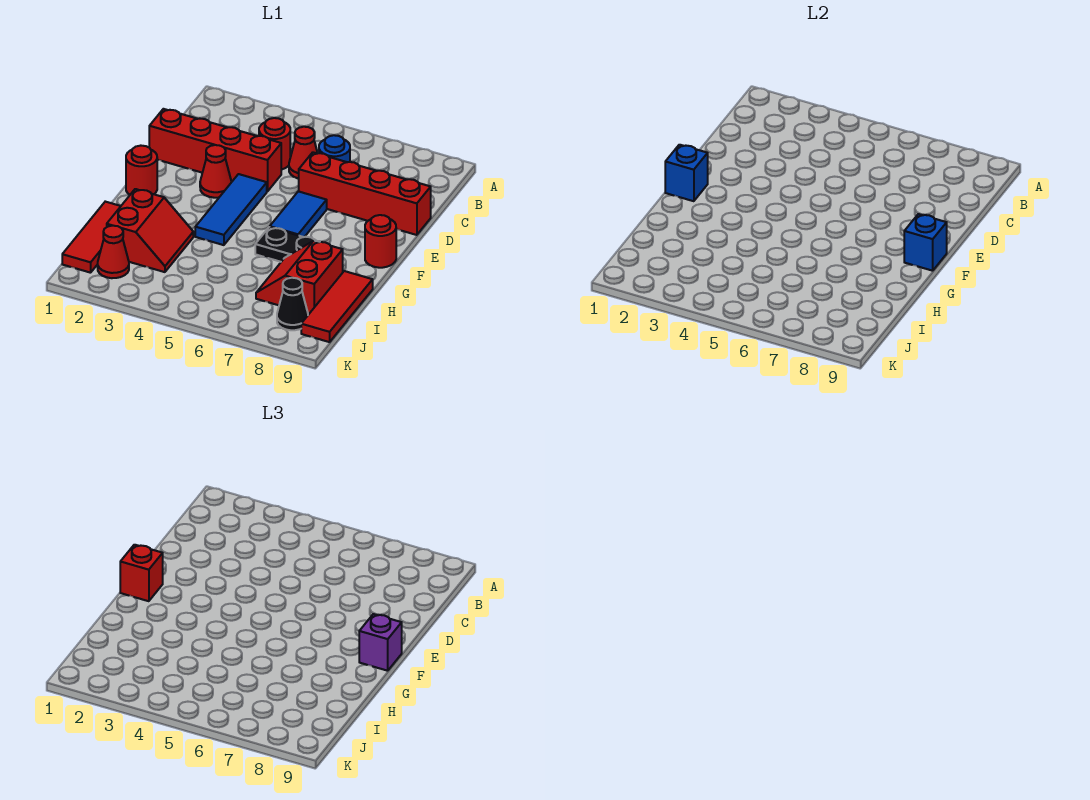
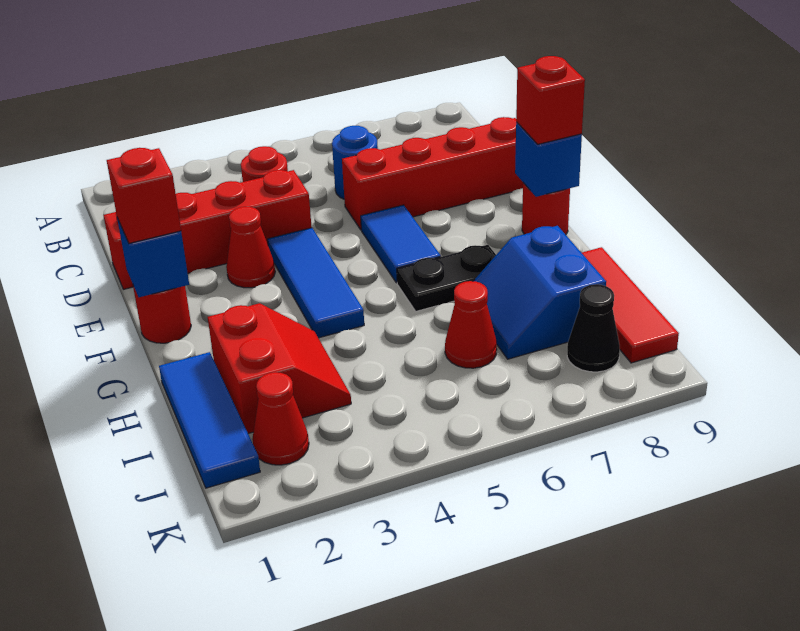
red 1x1 cone [289,127,318,179] -> red 1x1 cone moved to [445,281,497,368]
purple 1x1 brick [359,614,402,671] -> red 1x1 brick [516,56,585,144]
red 1x3 tile [62,202,121,273] -> blue 1x3 tile [159,352,260,488]
red 2x2 slope [256,241,343,314] -> blue 2x2 slope [474,226,606,359]

